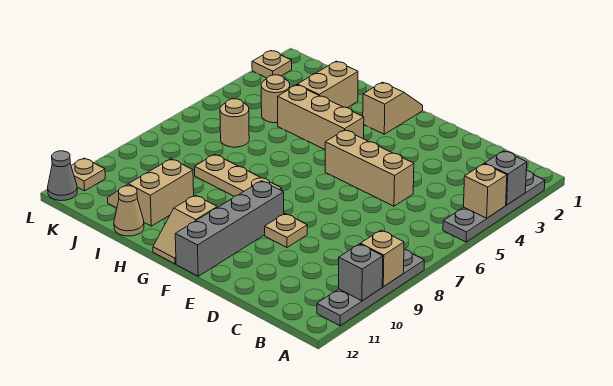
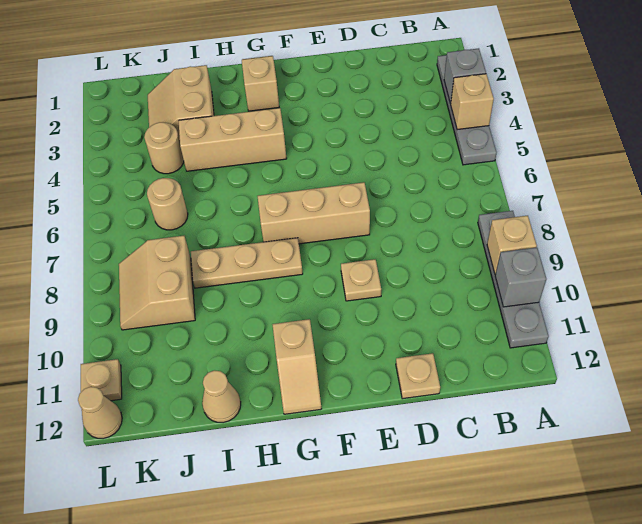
tan 1x3 brick [325,130,414,206] -> tan 1x3 brick moved to [258,182,370,244]
grey 1x4 brick [175,181,284,276] -> none
tan 2x2 slope [108,159,194,226] -> tan 2x2 slope moved to [119,236,195,330]
tan 1x1 plate [252,51,292,78] -> tan 1x1 plate moved to [396,353,440,399]
grey 1x1 cone [48,151,77,201] -> tan 1x1 cone [78,387,122,439]

